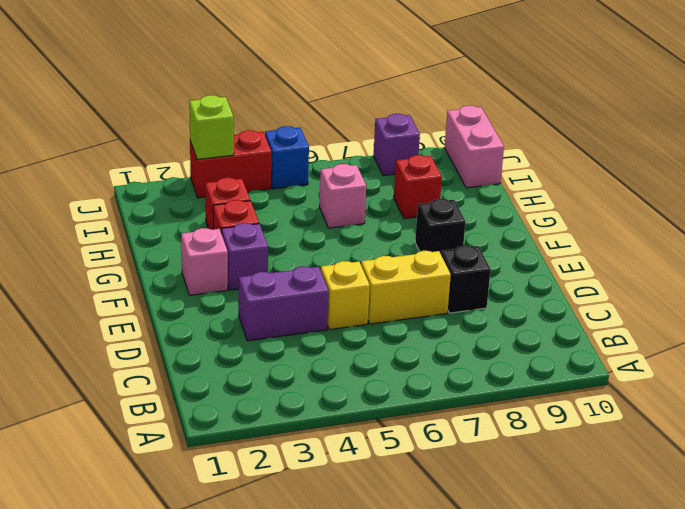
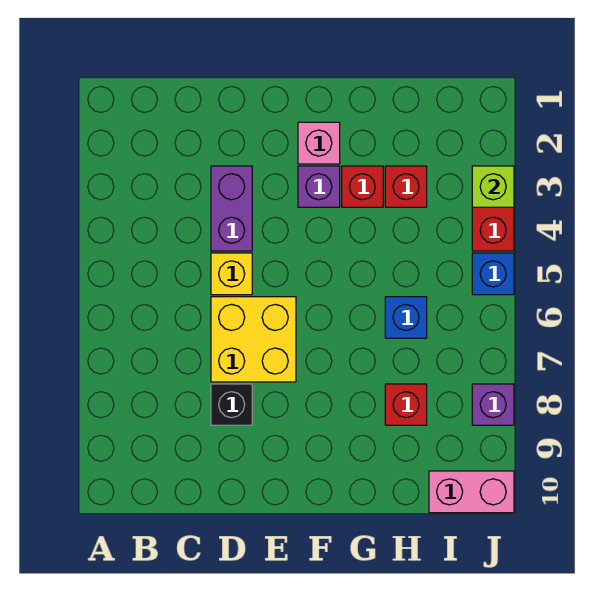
yellow 1x2 brick [361,251,451,324] -> yellow 2x2 brick [211,297,296,382]
black 1x1 brick [415,199,466,254] -> none
pink 1x1 brick [319,164,366,228] -> blue 1x1 brick [385,297,427,338]

